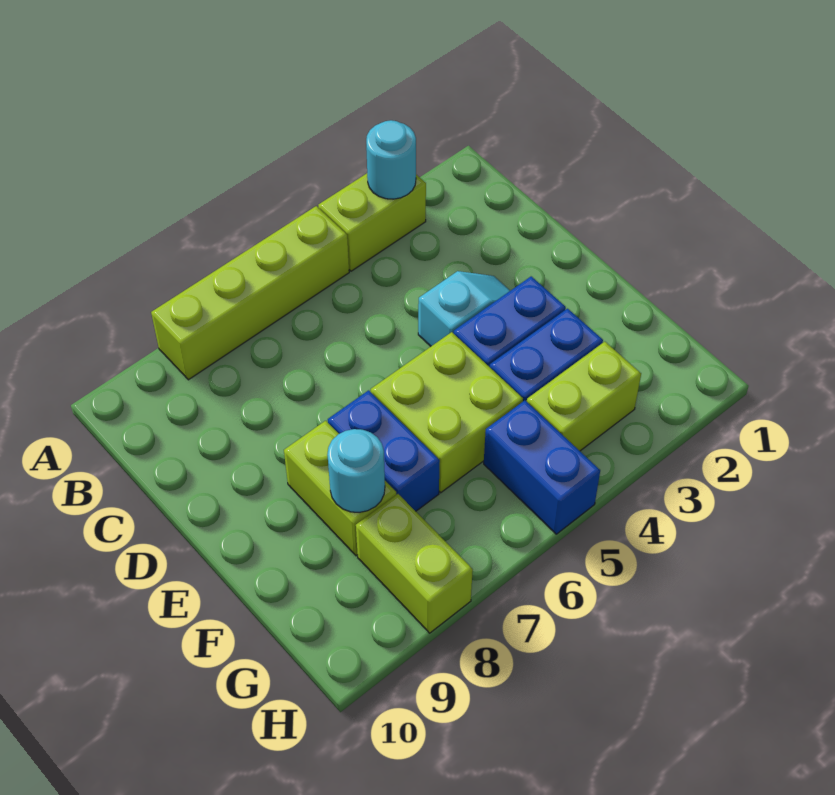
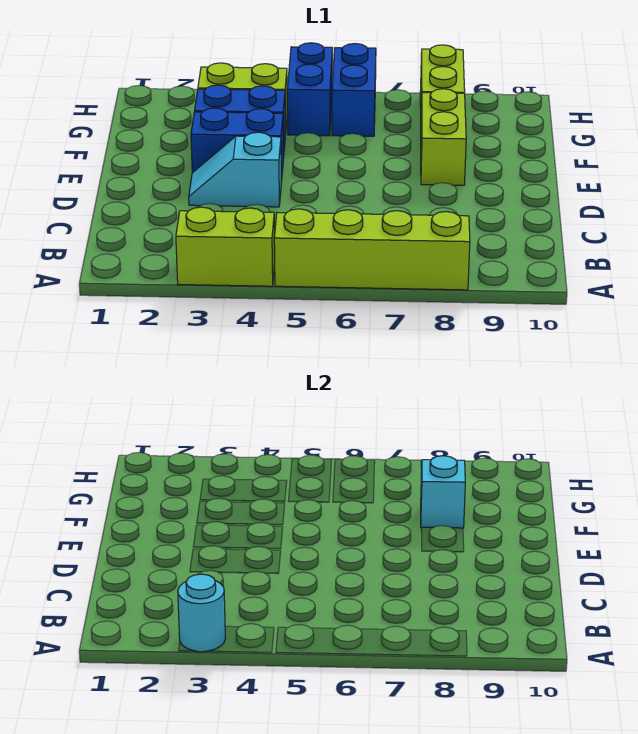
lime 2x2 brick [371,332,523,493] -> none
blue 1x2 brick [328,390,440,511] -> blue 1x2 brick moved to [332,44,376,136]
cyan 1x1 round brick [327,429,385,513] -> cyan 1x1 brick [421,456,465,528]

